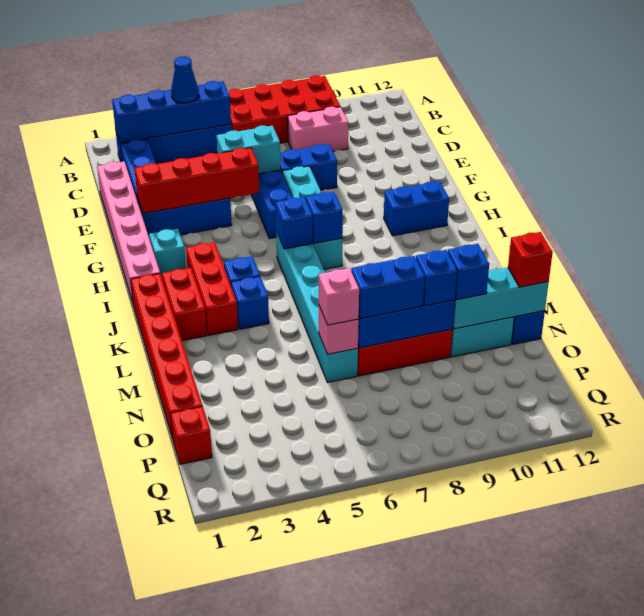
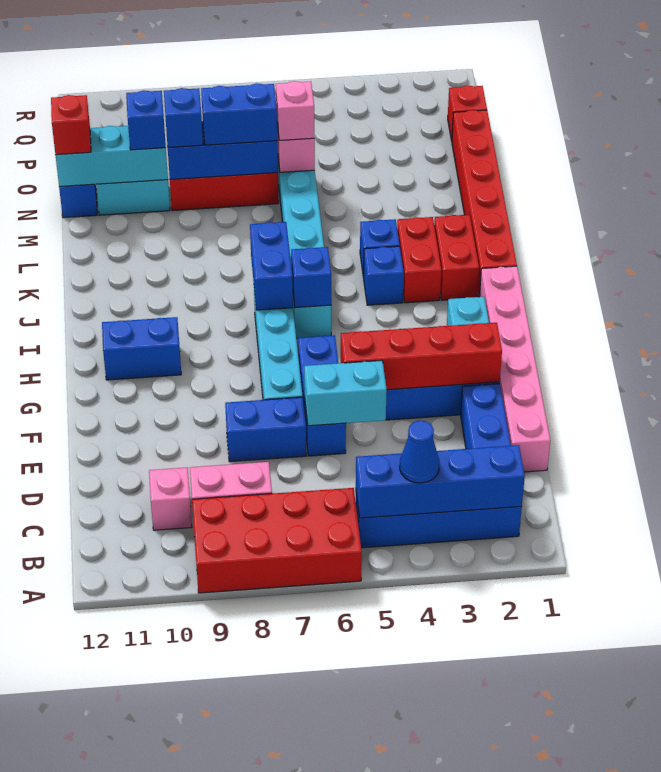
none -> pink 1x1 brick [149,468,192,530]
red 1x3 brick [186,242,238,335] -> red 1x2 brick [397,217,441,303]
blue 1x1 brick [306,192,343,243] -> blue 1x2 brick [250,222,293,310]

